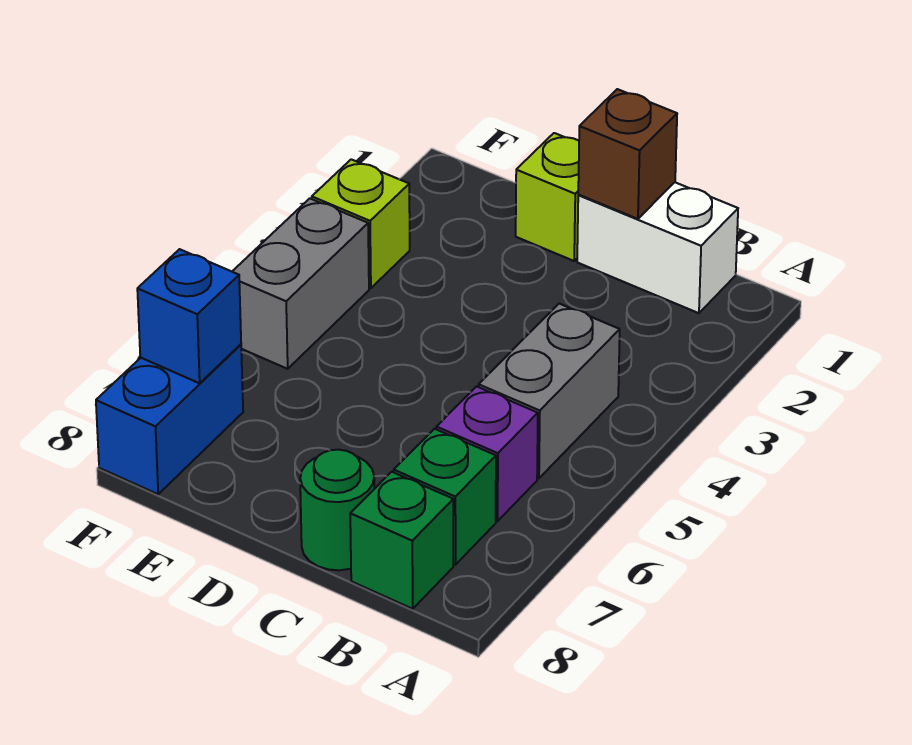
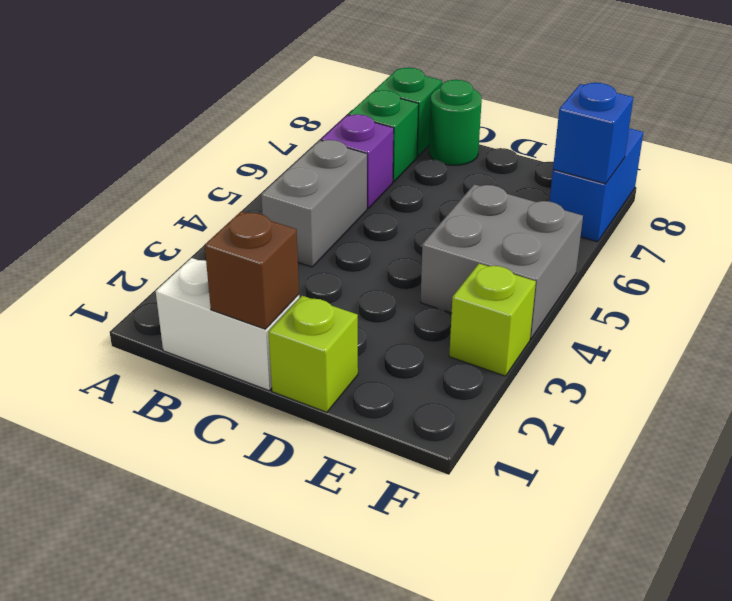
grey 1x2 brick [232,198,369,369] -> grey 2x2 brick [421,184,583,339]

